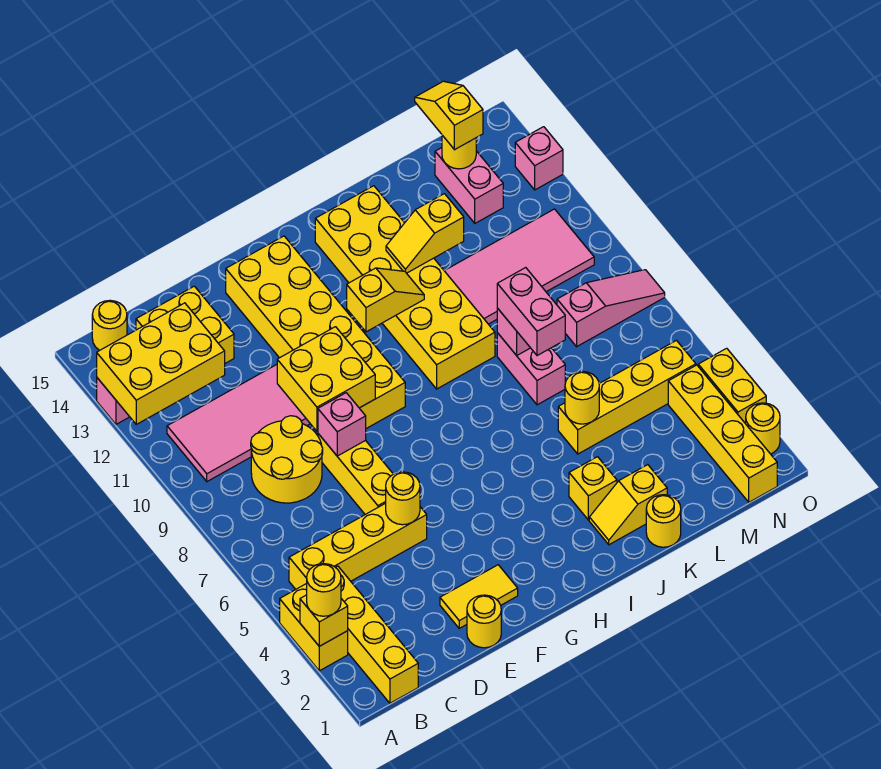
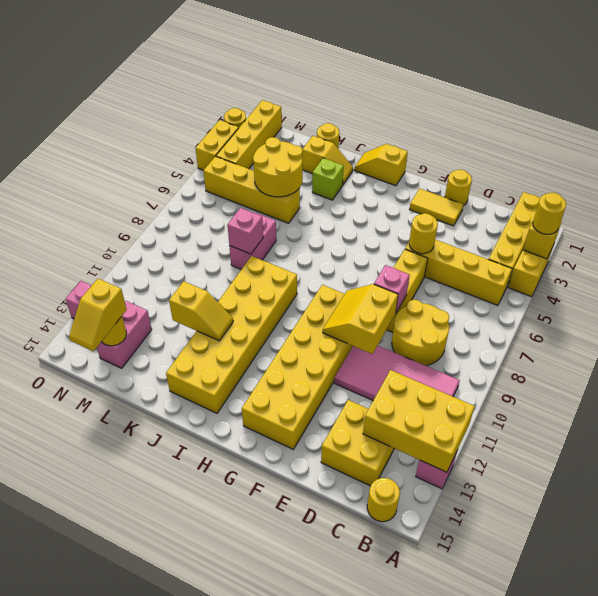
yellow 2x2 brick [277,327,375,431] -> yellow 2x2 slope [323,284,398,354]
yellow 1x2 slope [347,268,424,332] -> yellow 1x2 slope moved to [354,144,408,186]
yellow 1x1 brick [569,457,617,520] -> lime 1x1 brick [312,158,344,200]
yellow 1x1 round brick [565,371,599,424] -> yellow 2x2 round brick [253,137,303,197]
pink 1x2 brick [497,268,565,356] -> none
pink 2x4 tile [444,209,594,324] -> none
pink 1x3 slope [557,270,665,347] -> none

